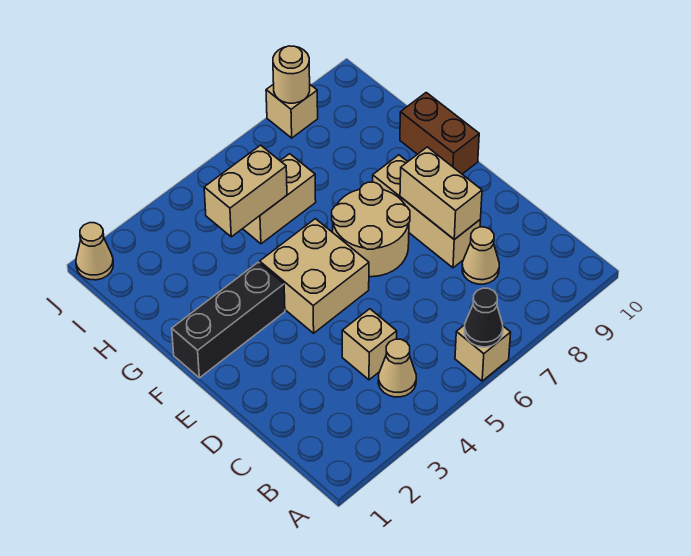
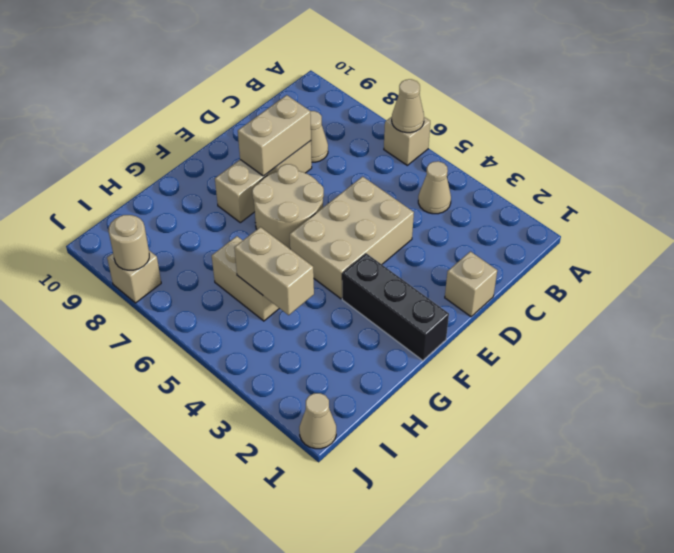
black 1x1 cone [465,288,503,347] -> tan 1x1 cone [392,79,424,133]
tan 1x1 brick [342,309,397,380] -> tan 1x1 brick moved to [445,251,497,317]
tan 2x2 brick [260,219,369,333] -> tan 2x3 brick [290,177,414,299]
brown 1x2 brick [400,93,479,174] -> none

